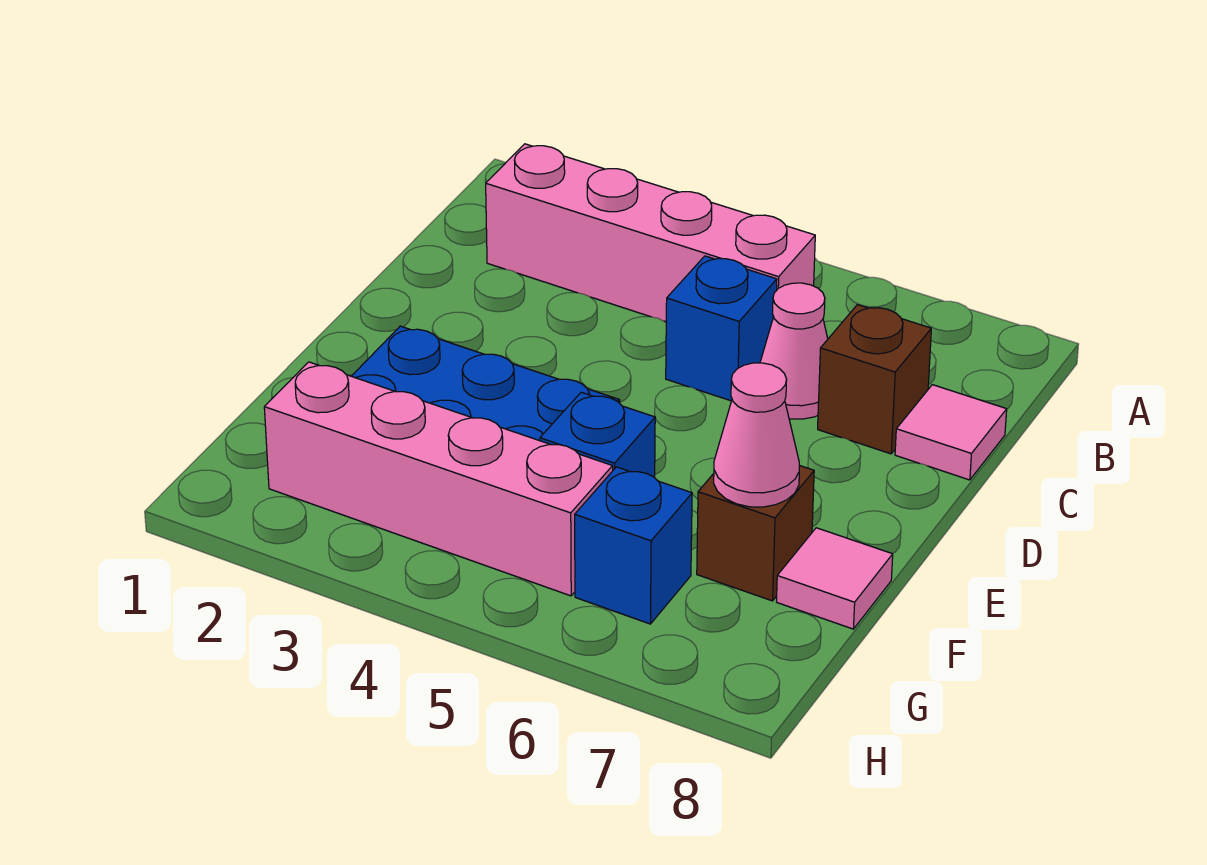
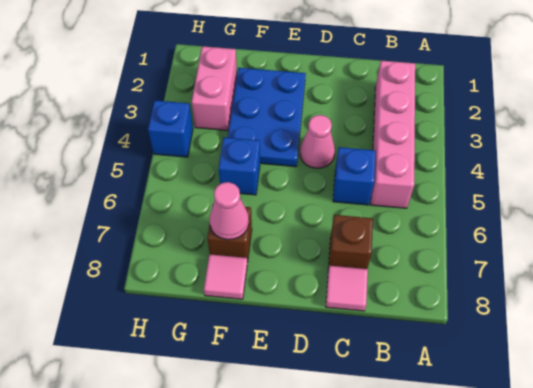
pink 1x1 cone [760,283,828,419] -> pink 1x1 cone moved to [300,115,335,168]
pink 1x4 brick [264,362,613,596] -> pink 1x2 brick [192,46,237,130]
blue 1x1 brick [575,467,692,624] -> blue 1x1 brick moved to [148,100,193,157]

